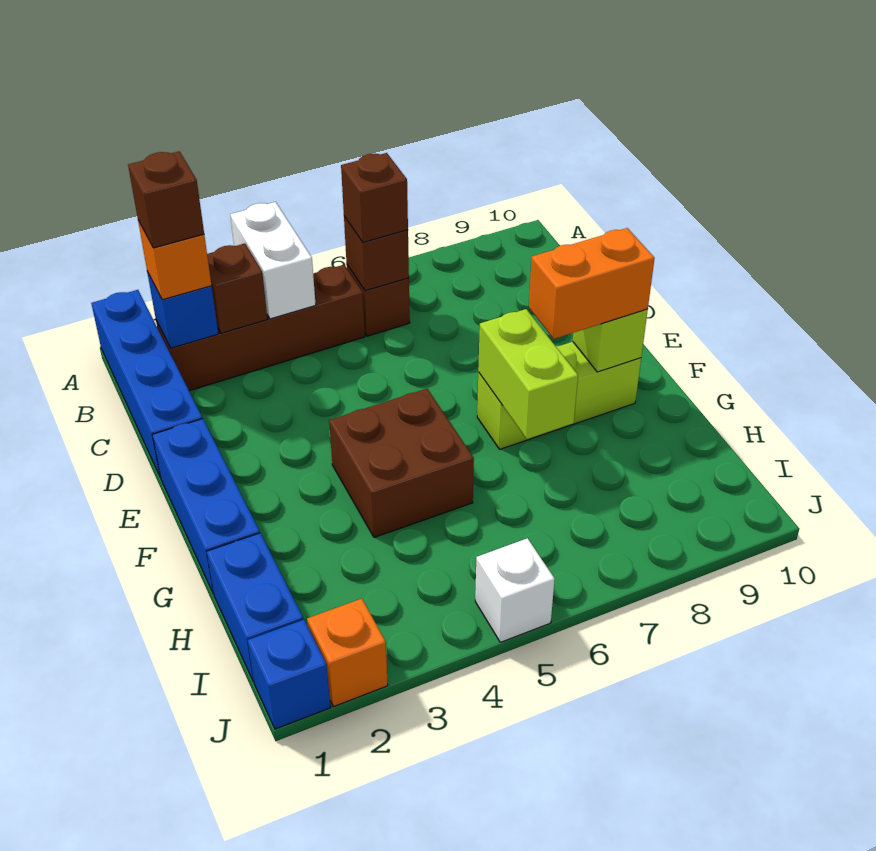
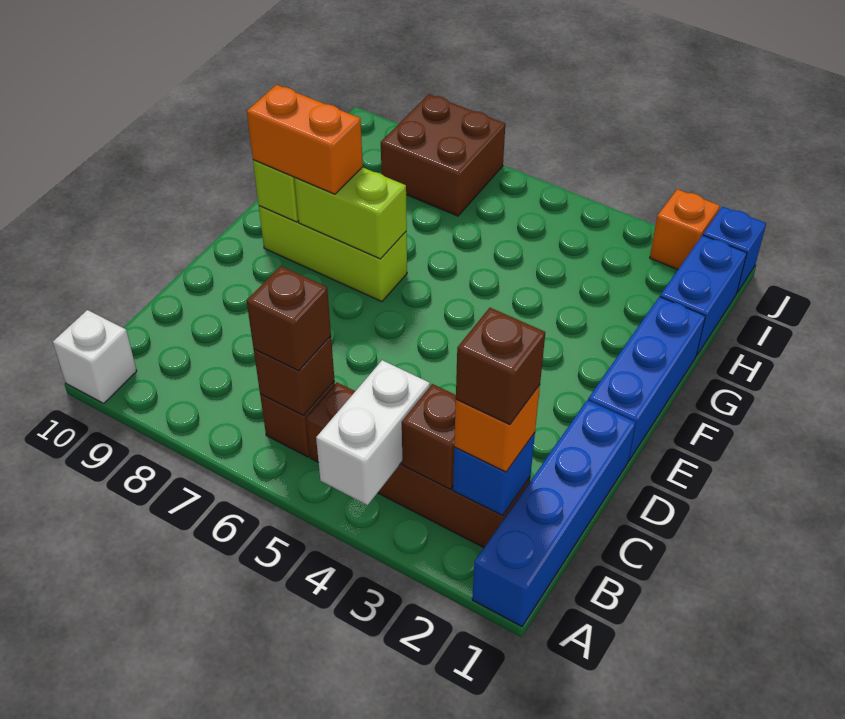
brown 2x2 brick [329,389,474,537] -> brown 2x2 brick moved to [381,94,505,216]
lime 1x2 brick [478,309,578,439] -> lime 1x2 brick turned to [295,167,407,259]
white 1x1 brick [475,538,555,642] -> white 1x1 brick moved to [53,310,137,403]

